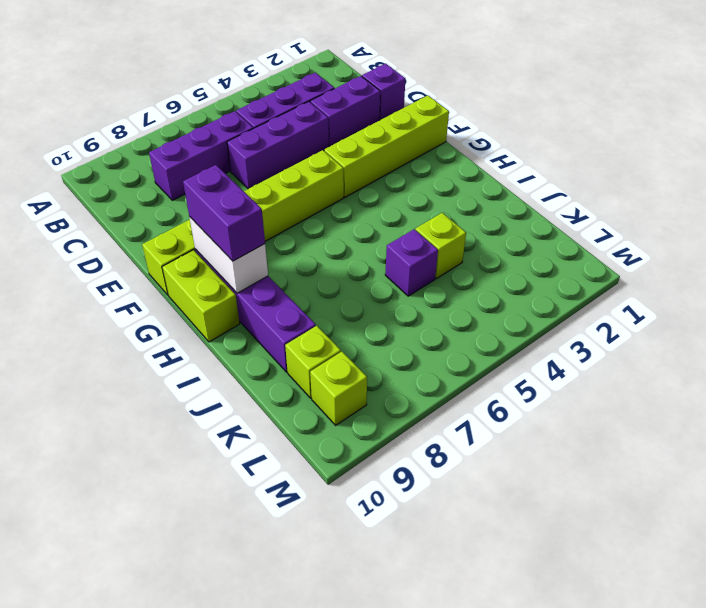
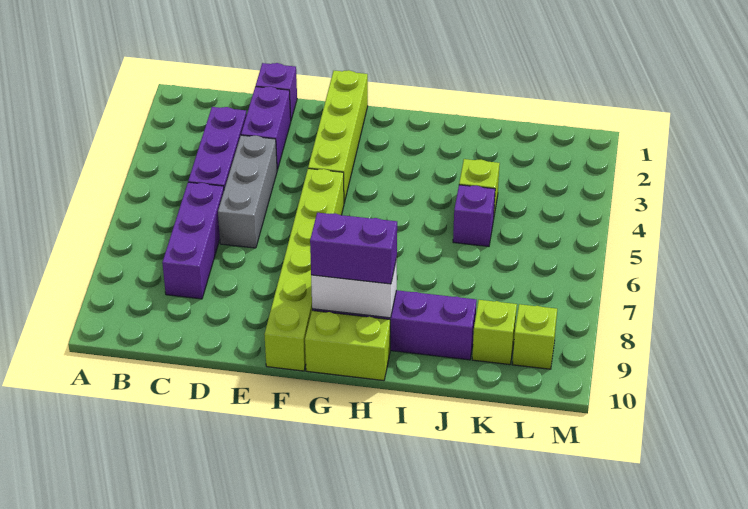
purple 1x3 brick [227,102,329,189] -> grey 1x3 brick [218,135,277,248]

